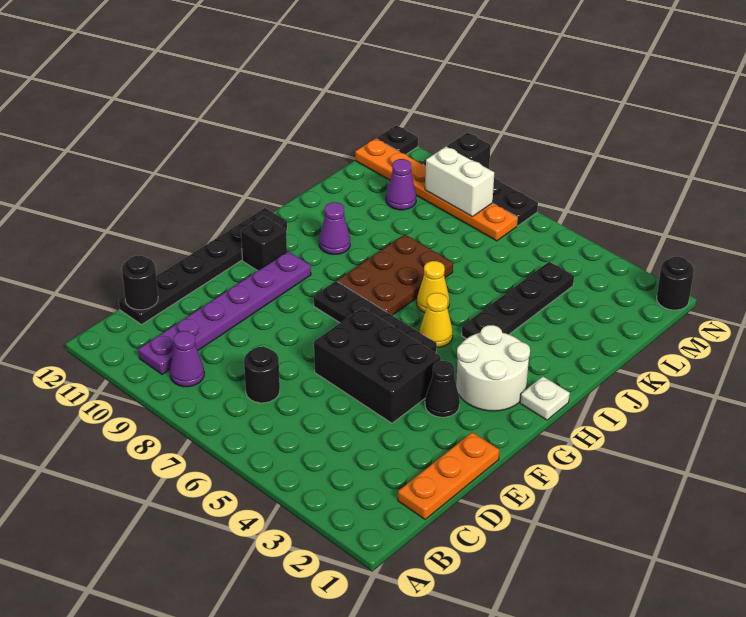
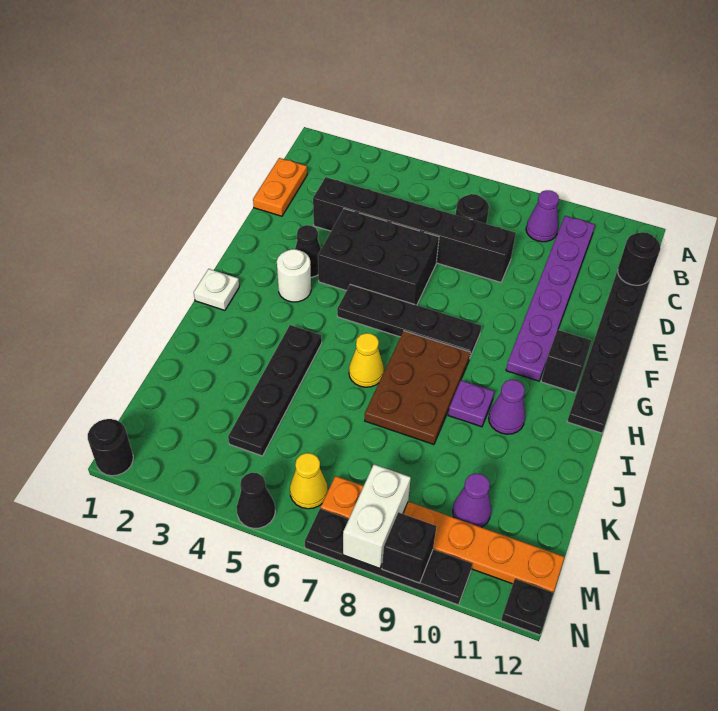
orange 1x3 plate [398,432,499,519] -> orange 1x2 plate [253,158,307,216]
none -> black 1x6 brick [313,177,516,282]
white 2x2 round brick [456,325,530,411] -> white 1x1 round brick [277,249,311,302]
yellow 1x1 cone [420,293,453,347] -> yellow 1x1 cone moved to [290,453,328,509]
none -> purple 1x1 plate [448,380,494,427]
white 1x2 brick [425,146,494,217] -> white 1x2 brick turned to [343,464,411,568]
none -> black 1x1 cone [237,473,275,529]

